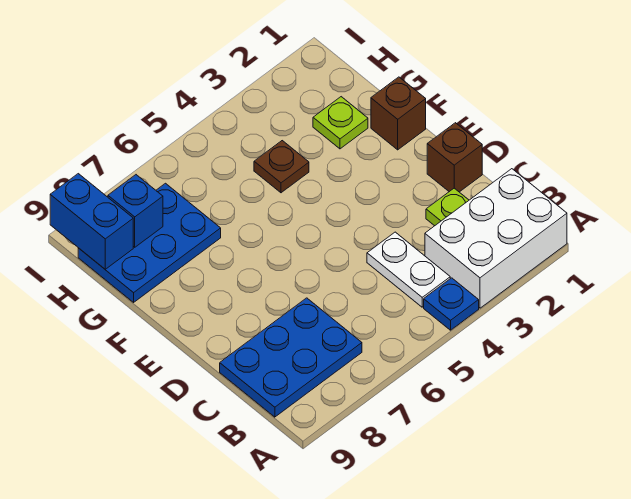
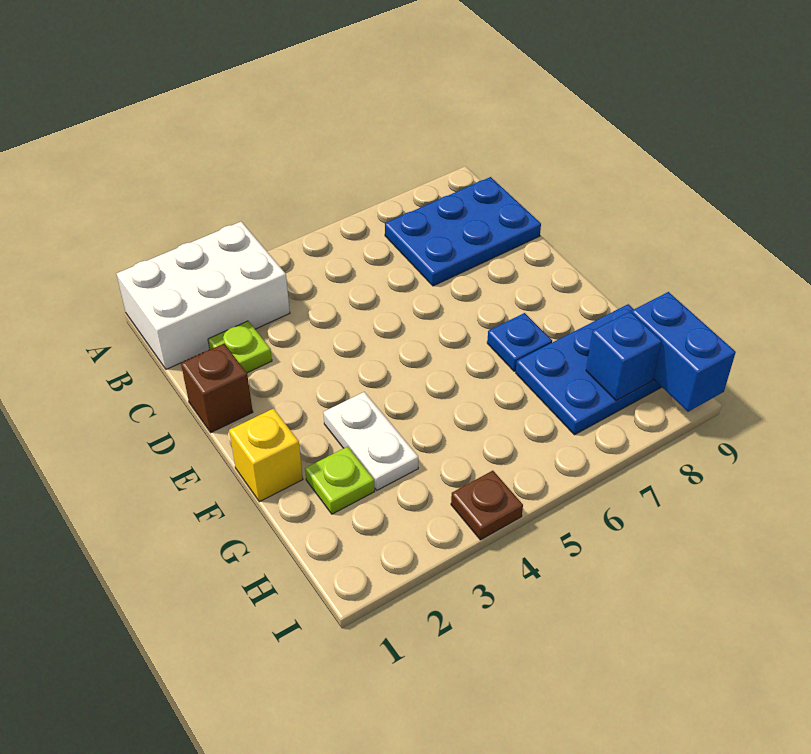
blue 1x1 plate [424,278,479,330] -> blue 1x1 plate moved to [487,313,552,371]
white 1x2 plate [367,232,450,307] -> white 1x2 plate moved to [323,392,418,490]
brown 1x1 brick [371,77,426,150] -> yellow 1x1 brick [229,408,303,502]
brown 1x1 plate [254,141,309,193] -> brown 1x1 plate moved to [451,471,523,540]

